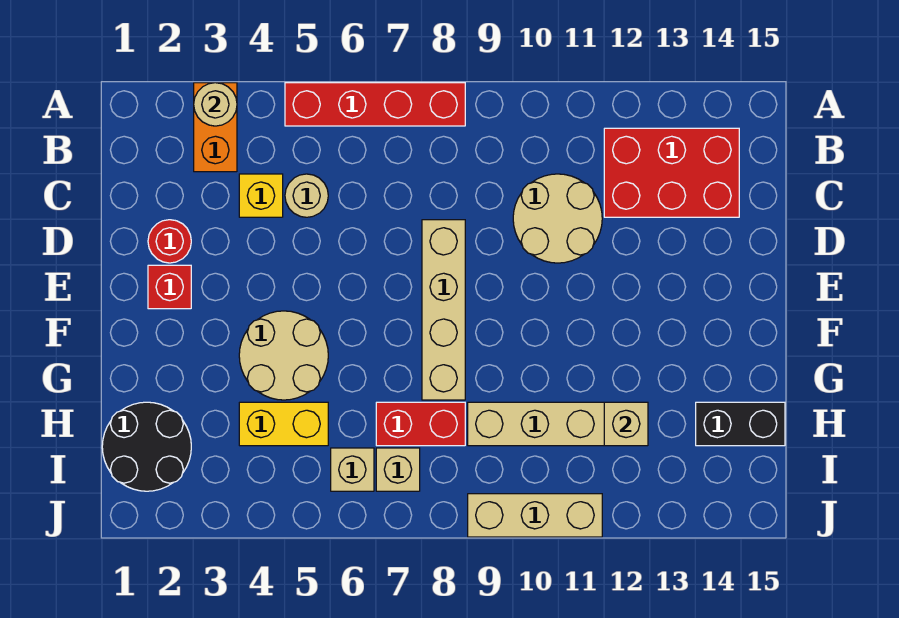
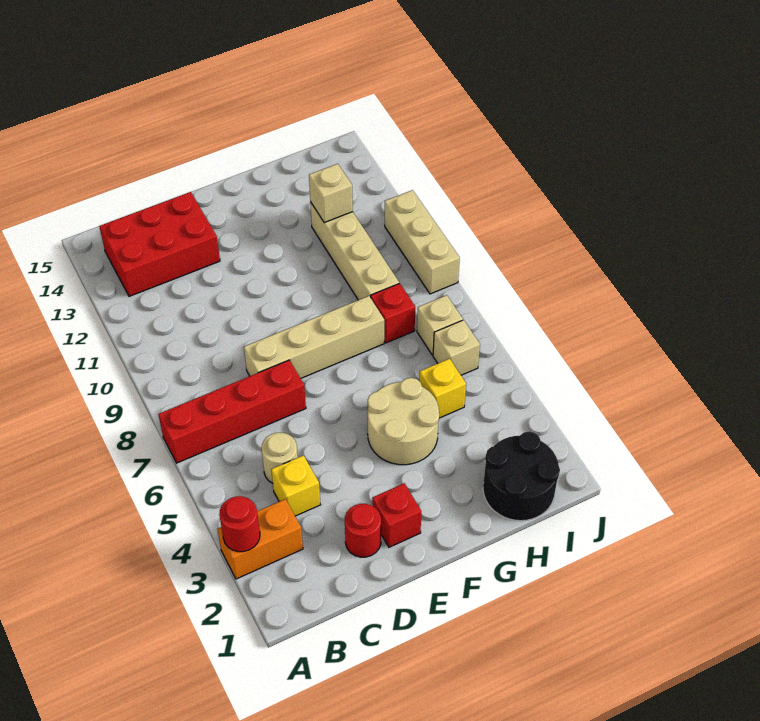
tan 1x1 round brick [194,83,237,126] -> red 1x1 round brick [219,496,260,552]
red 1x4 brick [285,83,465,126] -> red 1x4 brick turned to [158,360,306,463]
red 2x3 brick [604,128,739,217] -> red 2x3 brick turned to [99,192,220,296]
tan 2x2 round brick [513,174,602,263] -> none
yellow 1x2 brick [239,402,328,446] -> yellow 1x1 brick [419,359,466,418]
red 1x2 brick [376,402,465,446] -> red 1x1 brick [371,283,415,343]
black 1x2 brick [696,402,785,446] -> none

